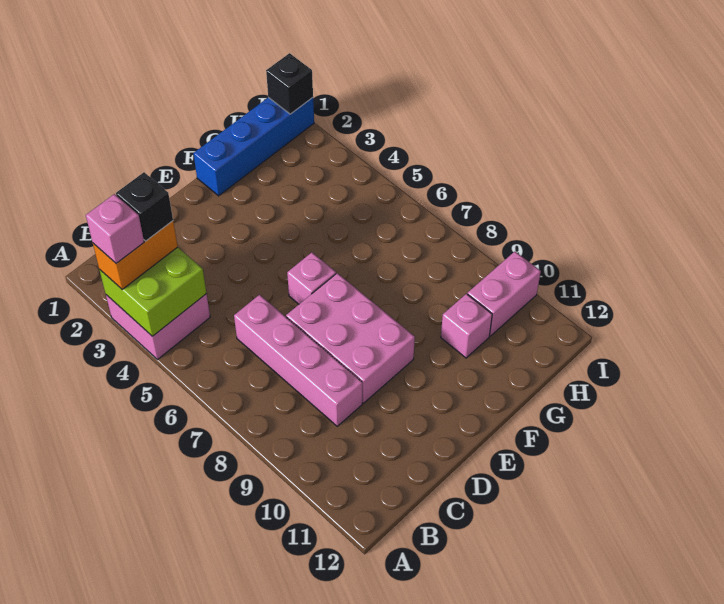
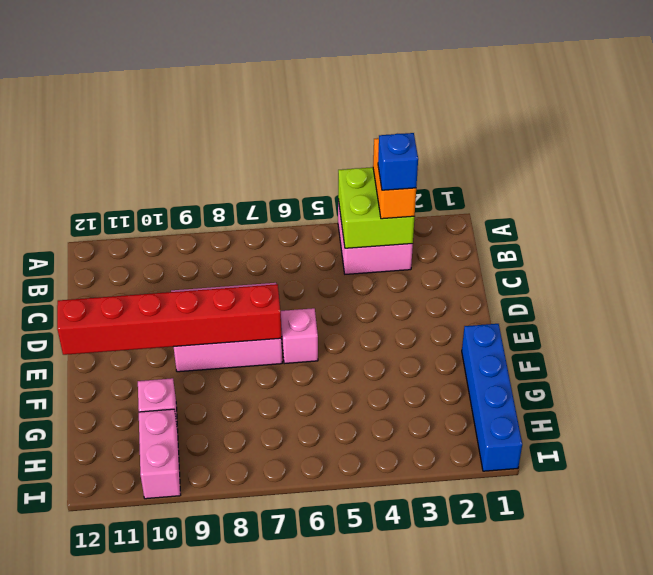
pink 1x1 brick [86,194,144,263] -> none
black 1x1 brick [116,172,173,241] -> blue 1x1 brick [378,133,418,190]
pink 1x4 brick [234,295,362,426] -> none
none -> red 1x6 brick [57,284,281,355]
black 1x1 brick [266,53,313,114] -> none

